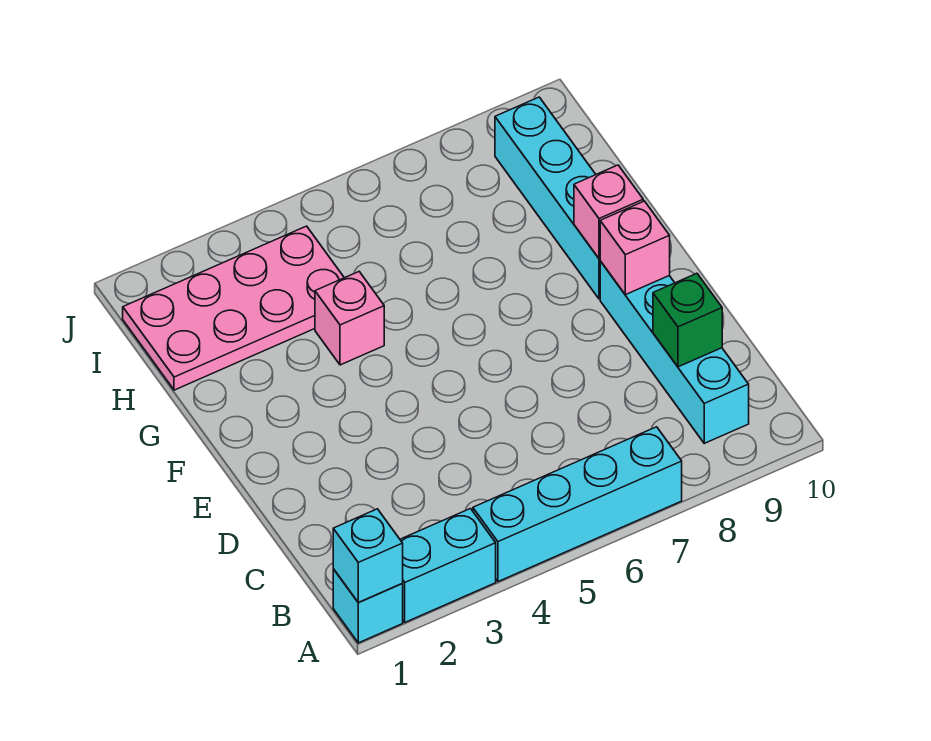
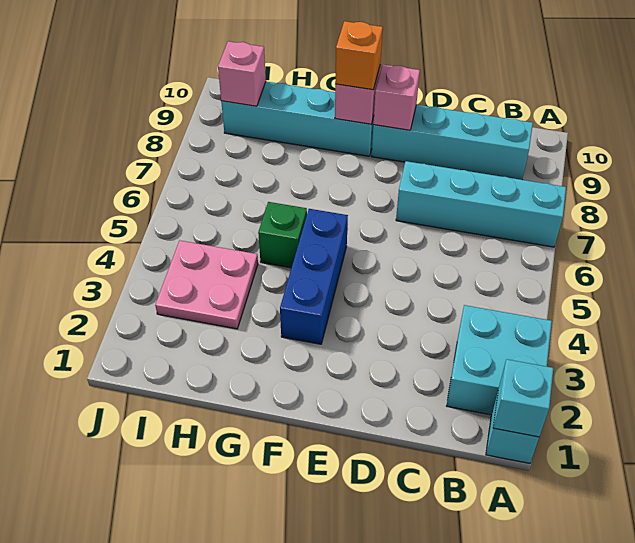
cyan 1x2 brick [400,509,496,622] -> cyan 2x2 brick [447,305,552,415]
cyan 1x4 brick [473,427,682,582] -> cyan 1x4 brick turned to [396,161,566,247]
green 1x1 brick [653,273,722,367] -> green 1x1 brick moved to [258,202,307,268]
none -> blue 1x3 brick [280,209,348,344]
none -> orange 1x1 brick [335,21,383,90]
pink 1x1 brick [315,272,384,365] -> pink 1x1 brick moved to [218,41,266,106]
pink 2x4 plate [123,226,344,390] -> pink 2x2 plate [155,241,258,329]

